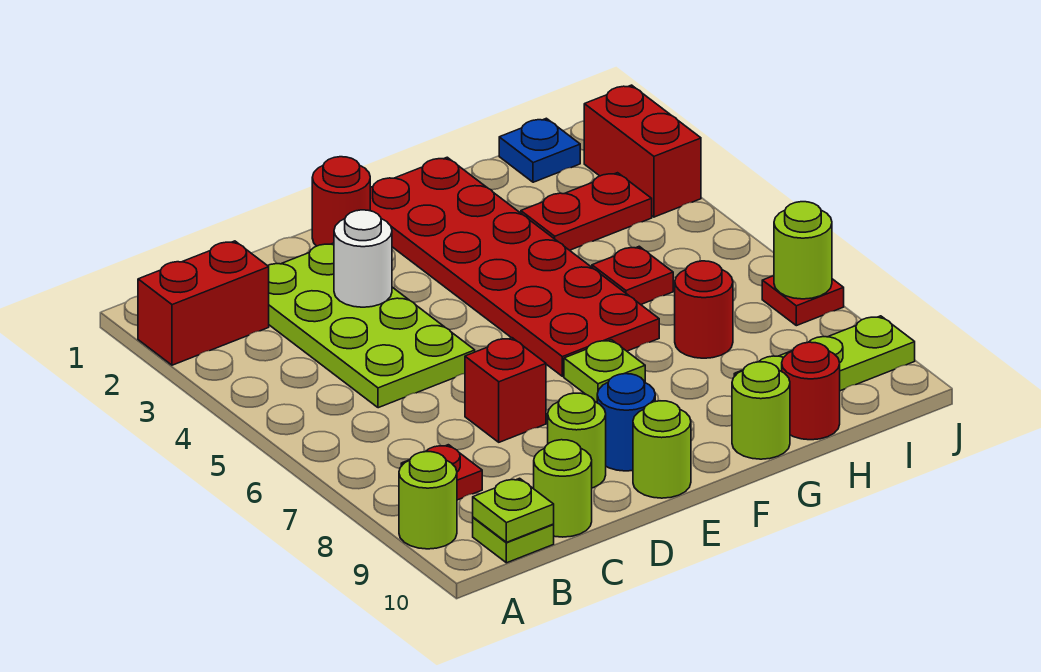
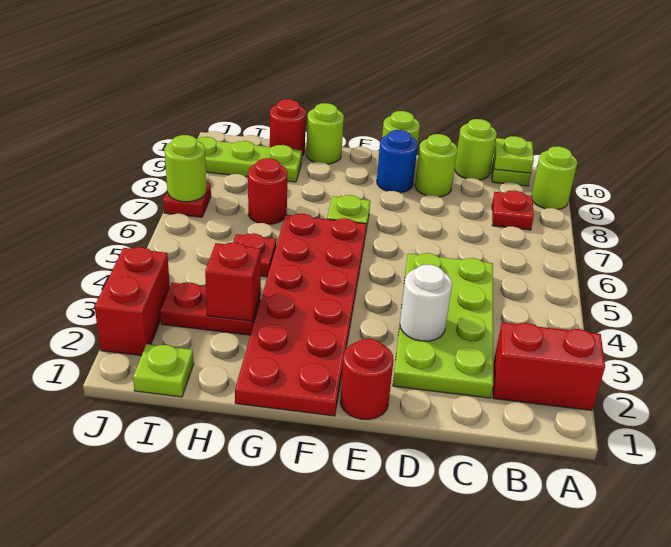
red 1x1 brick [465,338,546,442] -> red 1x1 brick moved to [205,242,261,321]
blue 1x1 plate [499,118,580,182] -> lime 1x1 plate [133,344,194,397]

